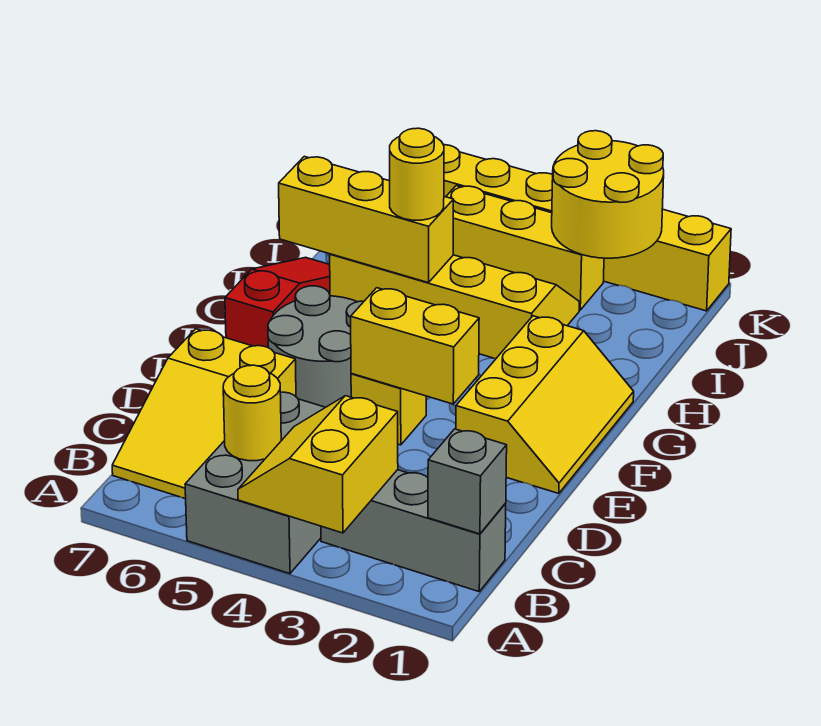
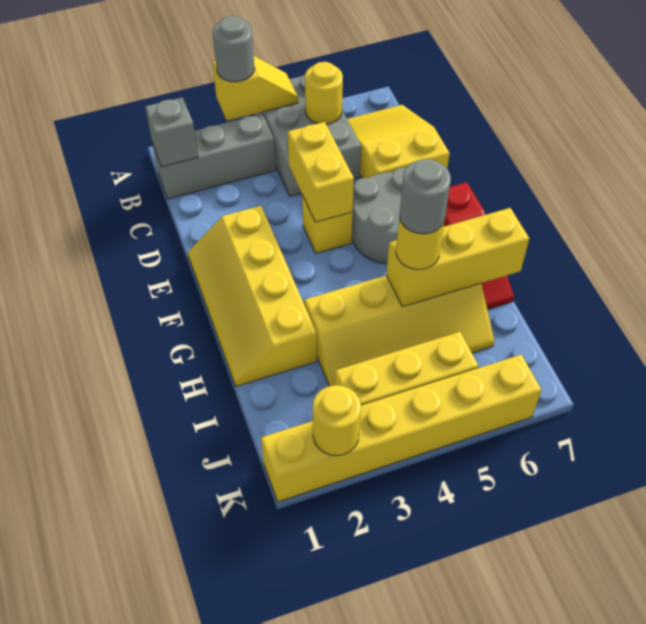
yellow 2x2 slope [238,396,398,533] -> yellow 1x2 slope [212,56,298,121]
none -> grey 1x1 round brick [213,16,255,82]
yellow 2x3 slope [456,316,634,493] -> yellow 2x4 slope [188,206,317,386]
yellow 1x2 brick [351,288,479,404] -> yellow 1x2 brick turned to [288,122,354,222]
none -> grey 1x1 round brick [399,159,451,234]
yellow 2x2 round brick [552,131,664,258] -> yellow 1x1 round brick [313,385,361,456]

